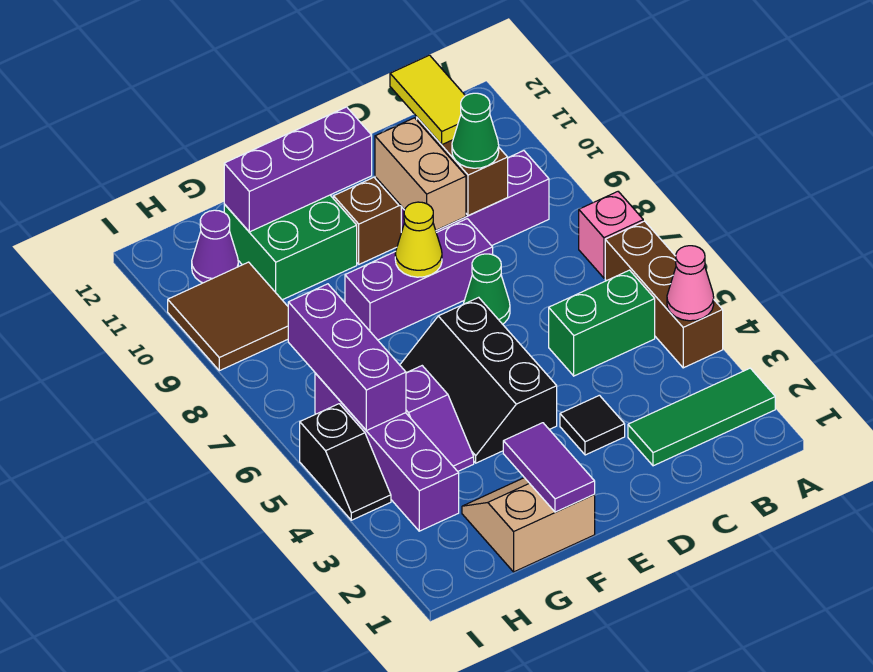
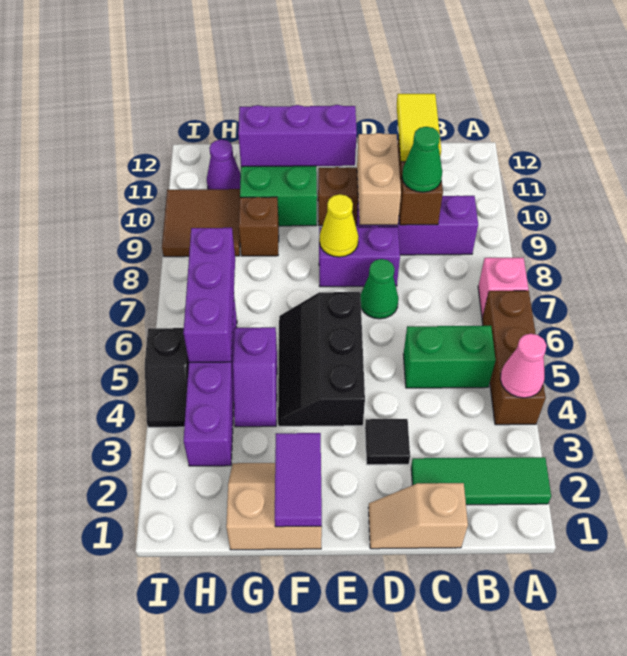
none -> tan 1x2 slope [368,483,468,549]
purple 1x3 brick [345,219,493,340] -> purple 1x2 brick [319,227,400,287]
none -> brown 1x1 brick [239,197,279,256]

